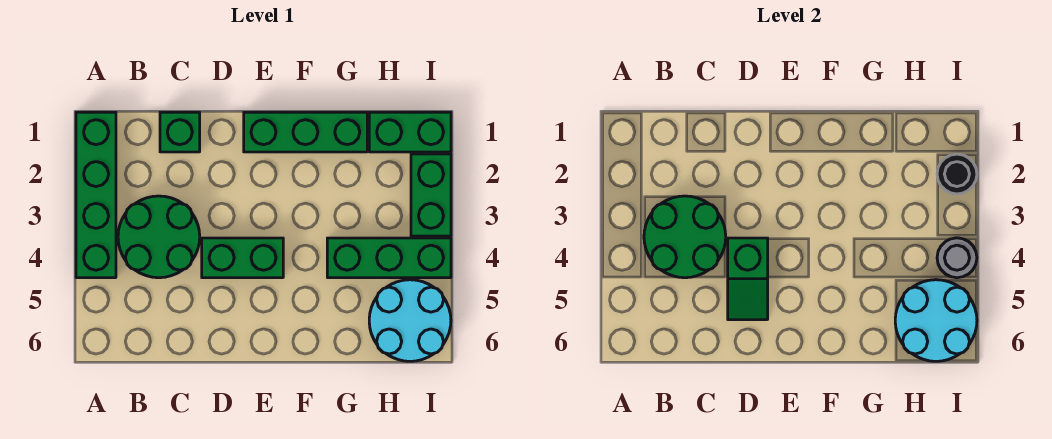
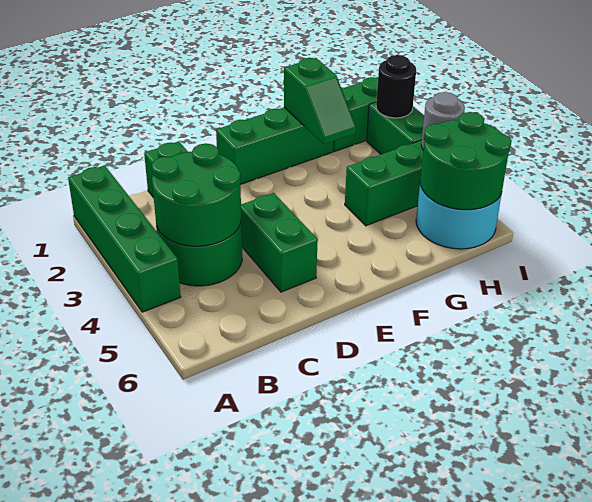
green 1x2 brick [202,238,283,278] -> green 1x2 brick turned to [241,193,318,292]
green 1x2 slope [728,238,768,320] -> green 1x2 slope moved to [284,58,356,144]
cyan 2x2 round brick [895,280,977,361] -> green 2x2 round brick [420,112,512,210]

